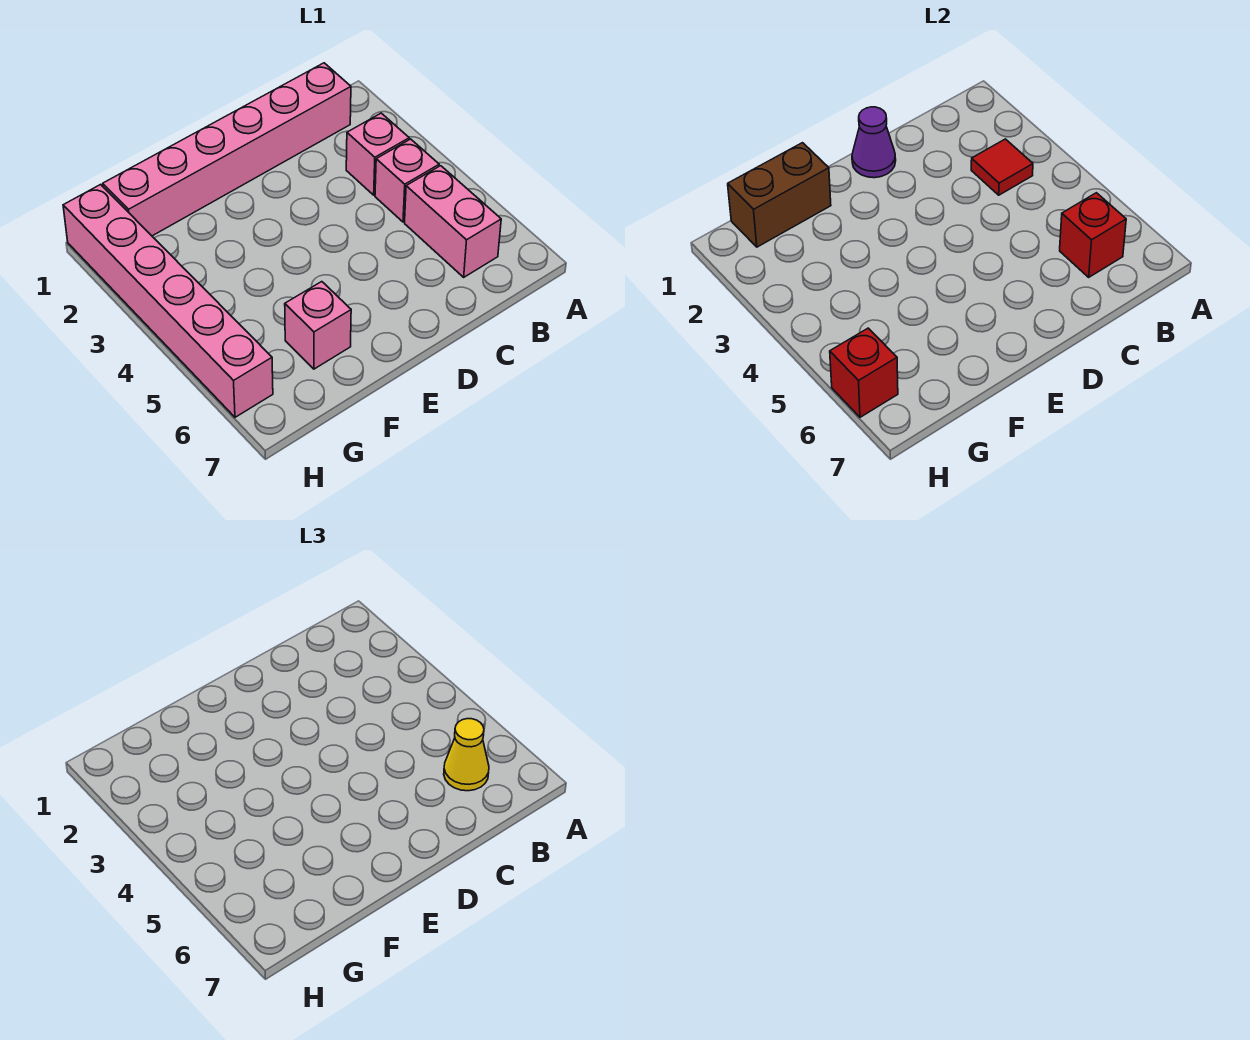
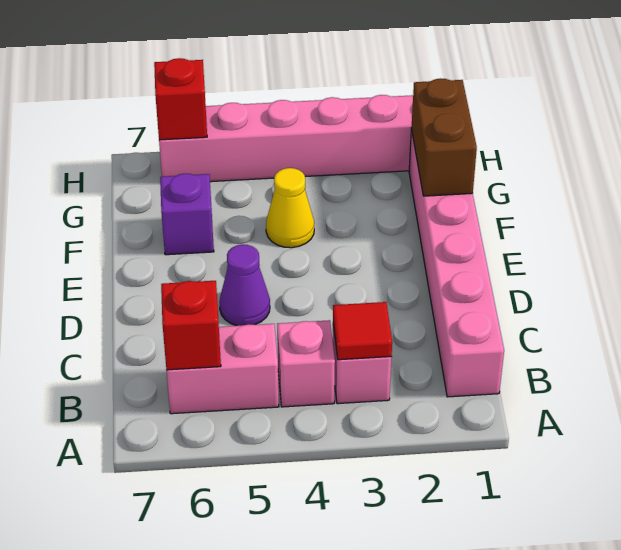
yellow 1x1 cone [444,719,489,791] -> yellow 1x1 cone moved to [266,168,314,248]
purple 1x1 cone [852,107,896,178] -> purple 1x1 cone moved to [219,244,270,326]
pink 1x1 brick [285,282,351,369] -> purple 1x1 brick [160,174,214,255]

